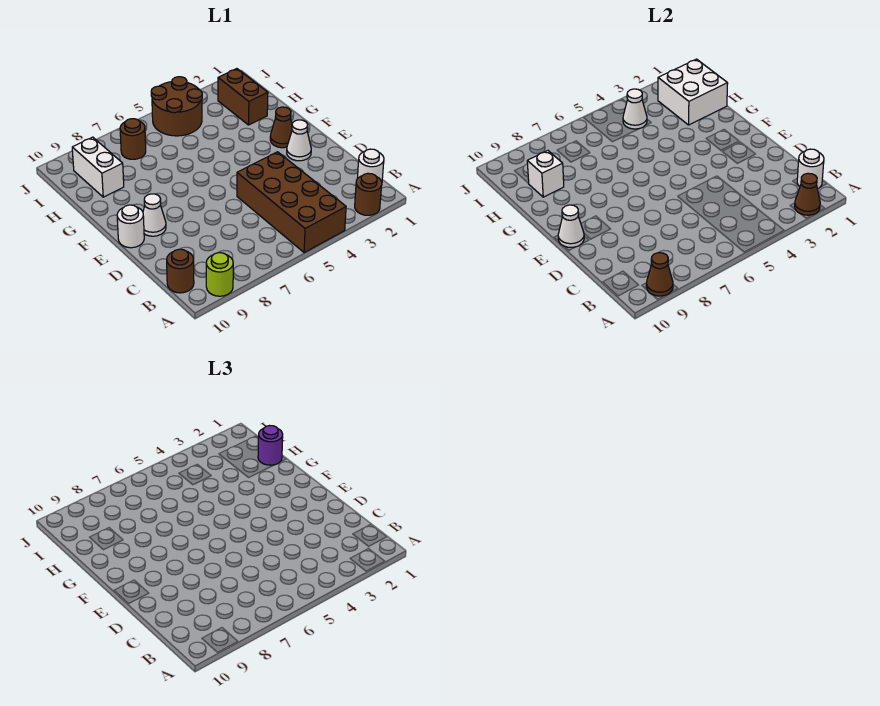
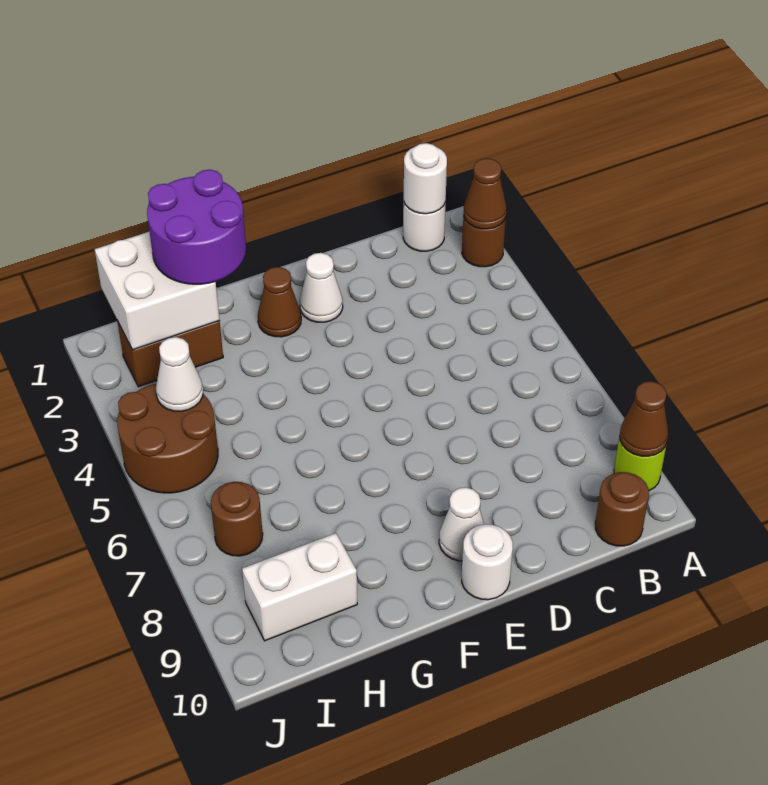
brown 2x4 brick [237,152,346,253] -> none
white 1x1 cone [558,205,584,247] -> none
purple 1x1 round brick [258,426,283,465] -> purple 2x2 round brick [147,170,246,284]
white 1x1 brick [527,151,564,197] -> none

